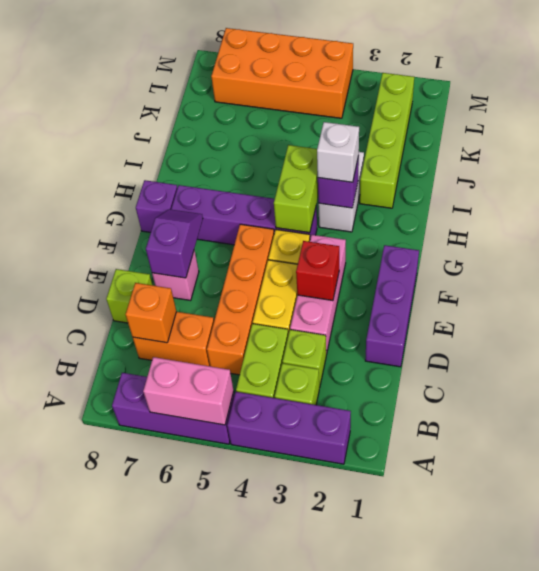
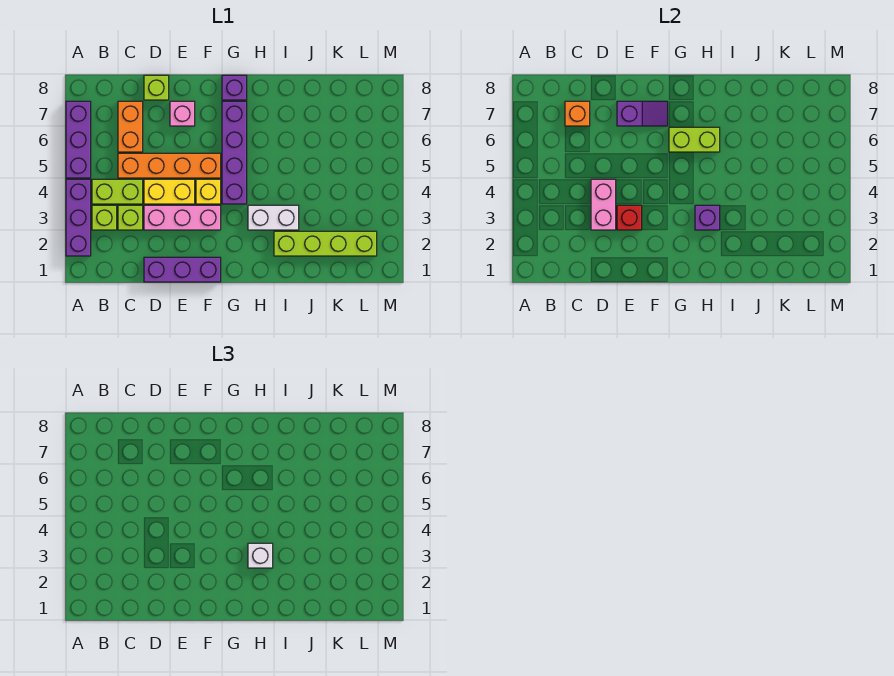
pink 1x2 brick [143,357,234,425] -> pink 1x2 brick moved to [591,179,616,230]
lime 1x2 brick [274,145,318,233] -> lime 1x2 brick moved to [669,127,720,152]
orange 2x4 brick [211,28,353,118] -> none

